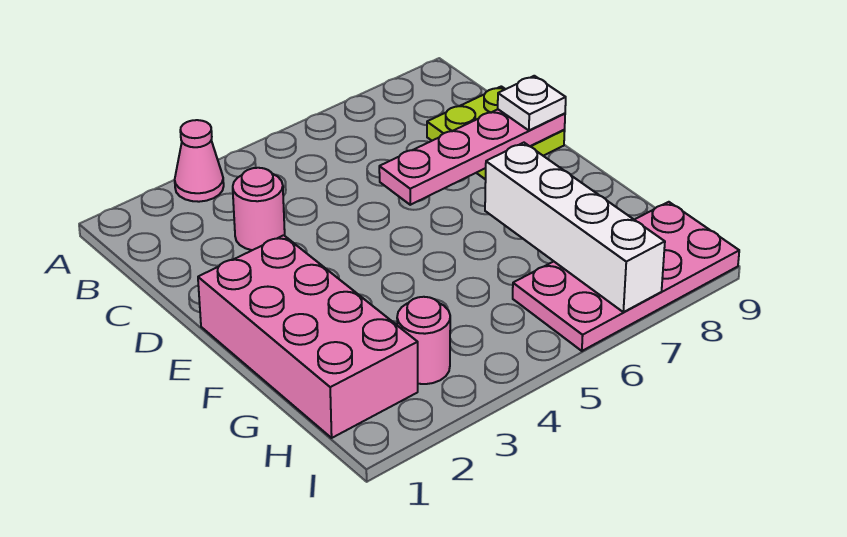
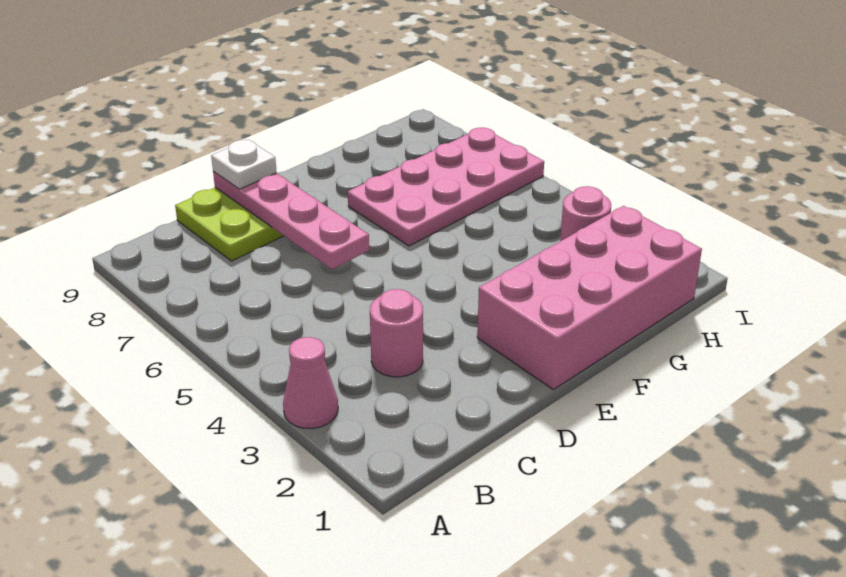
white 1x4 brick [485,143,665,312] -> none
pink 2x4 plate [513,202,739,351] -> pink 2x4 plate turned to [348,128,544,246]

